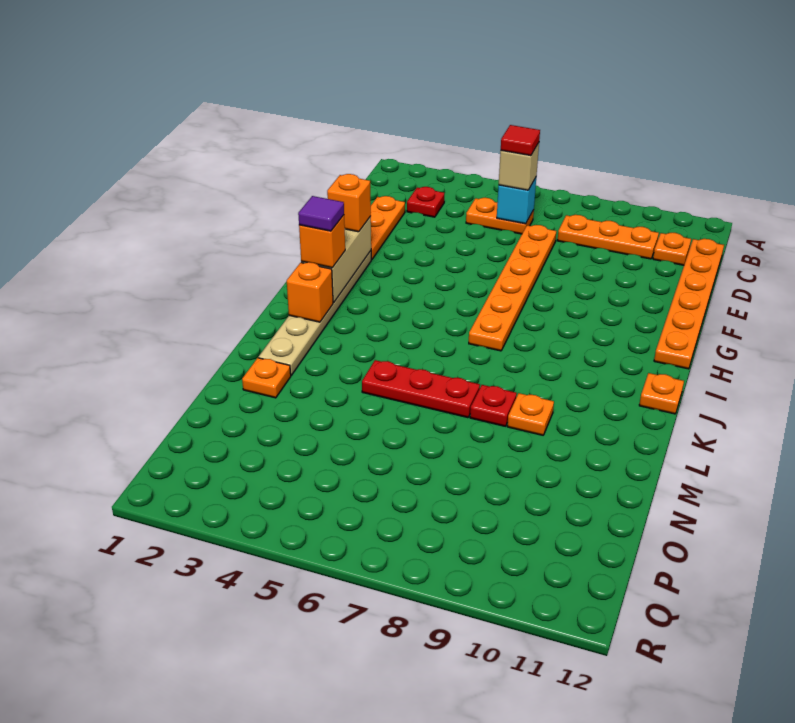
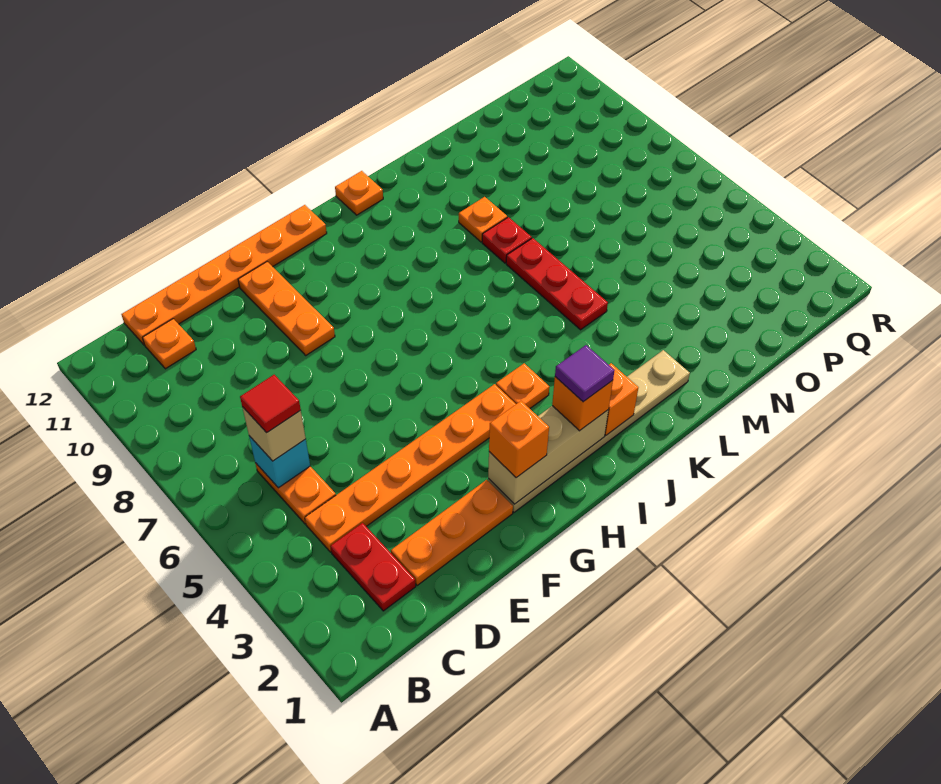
red 1x1 plate [407,187,444,217] -> red 1x2 plate [330,523,416,611]
orange 1x3 plate [557,215,659,259] -> orange 1x3 plate moved to [238,262,335,355]
orange 1x6 plate [469,225,556,351] -> orange 1x6 plate moved to [305,384,516,552]
orange 1x1 plate [242,358,291,398] -> orange 1x1 plate moved to [496,363,549,408]

